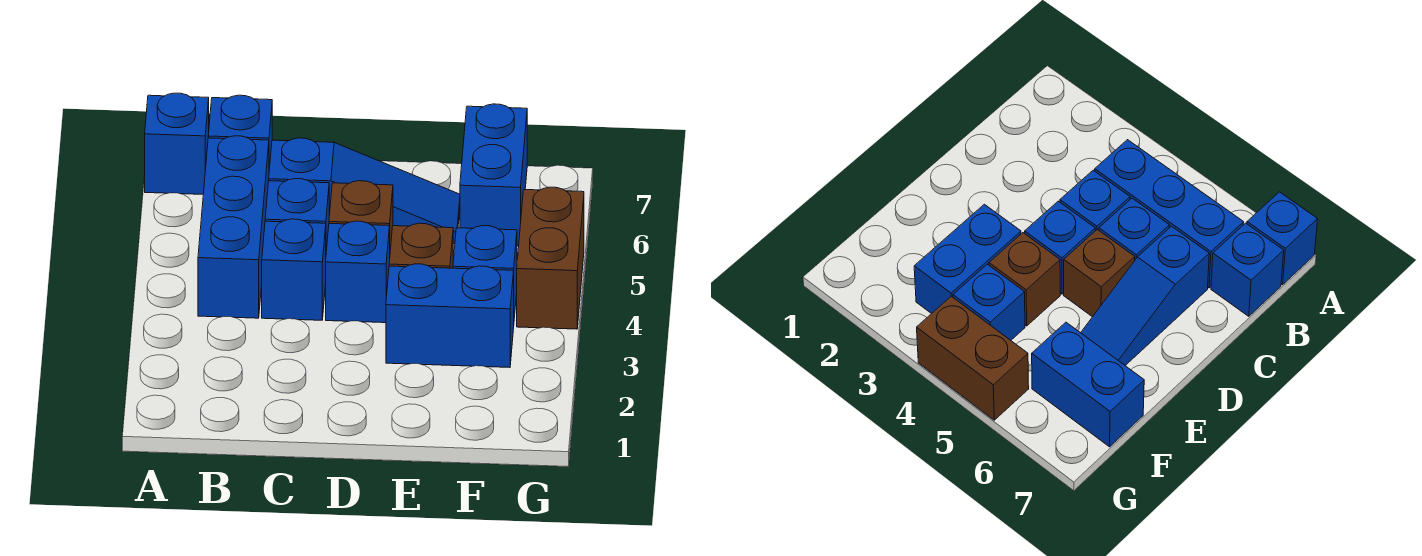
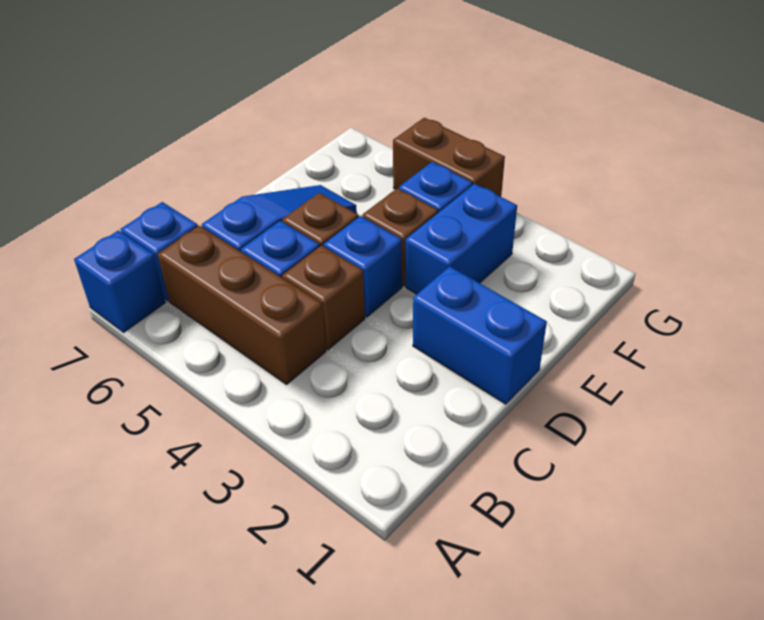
blue 1x3 brick [198,136,269,318] -> brown 1x3 brick [158,226,326,385]
blue 1x1 brick [262,219,326,320] -> brown 1x1 brick [282,245,365,350]
blue 1x2 brick [460,104,527,246] -> blue 1x2 brick moved to [413,266,547,404]

